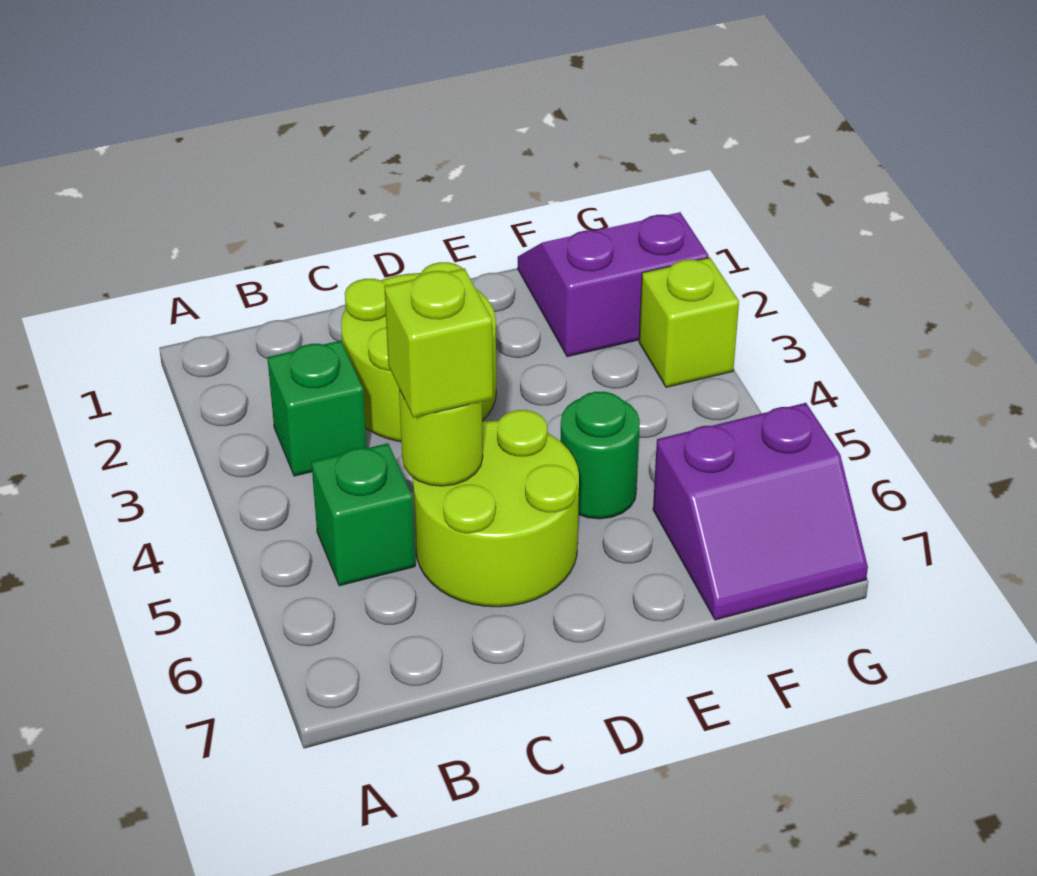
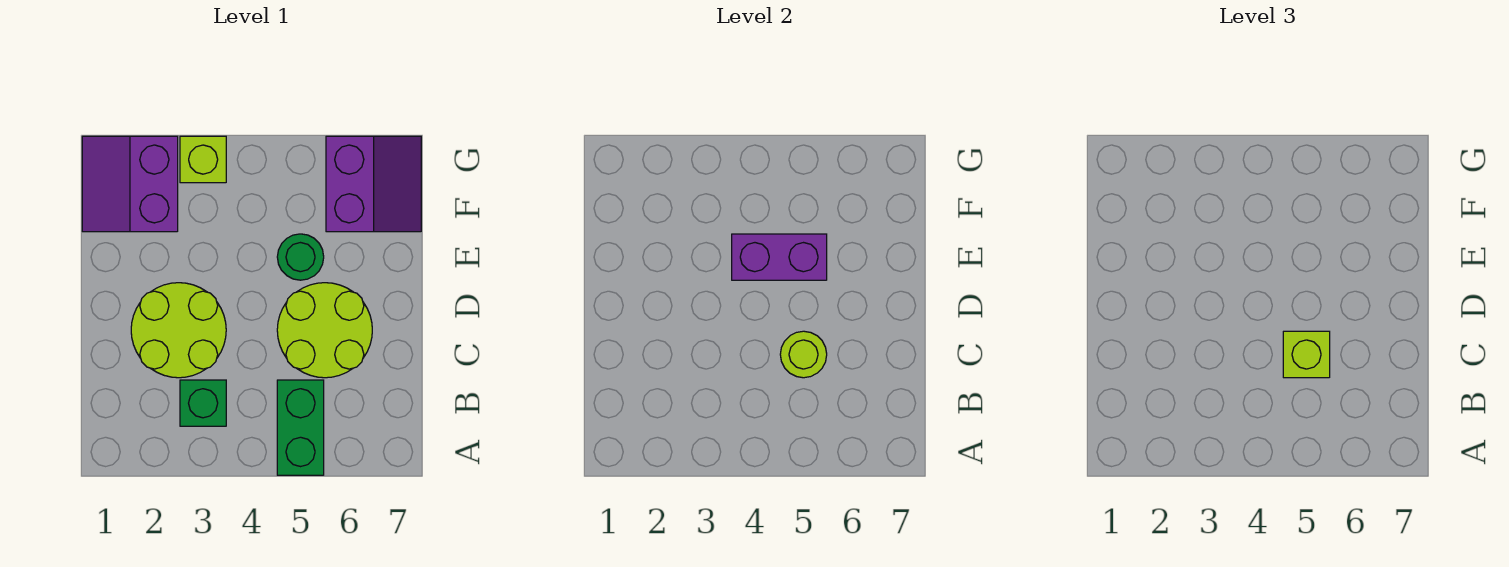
green 1x1 brick [311,443,415,586] -> green 1x2 brick [277,380,324,475]
none -> purple 1x2 brick [732,234,827,280]

